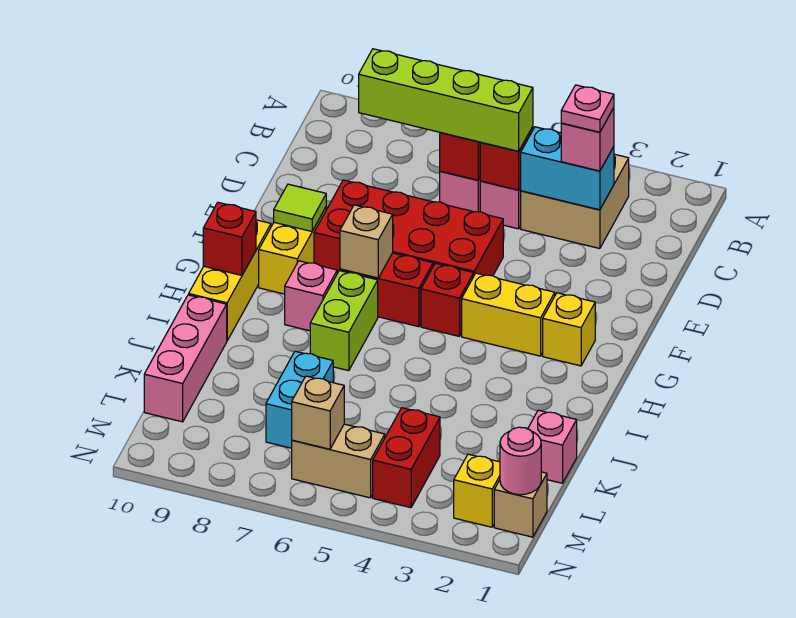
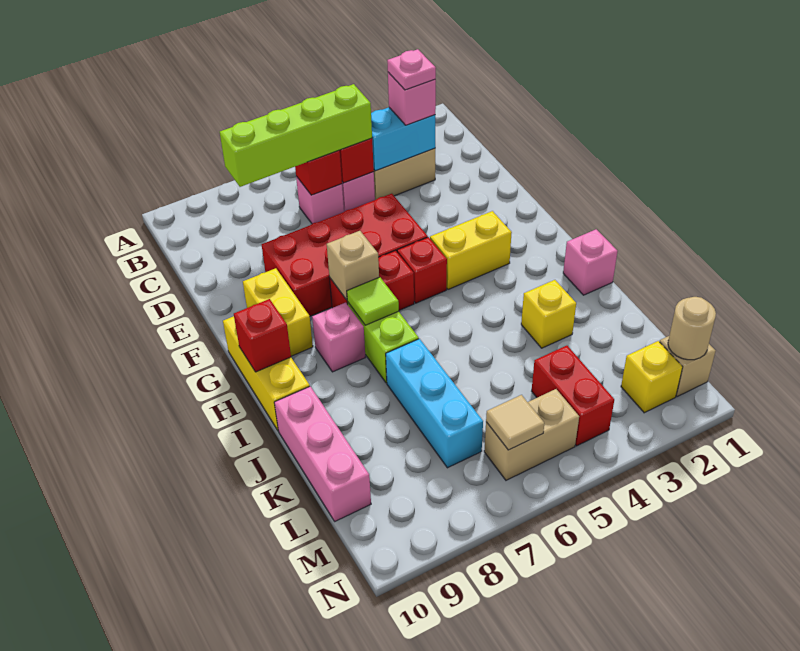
lime 1x1 tile [274,184,326,231] -> lime 1x1 tile moved to [347,277,399,325]
yellow 1x1 brick [543,293,595,366] -> yellow 1x1 brick moved to [521,280,576,348]
pink 1x1 brick [528,410,577,483] -> pink 1x1 brick moved to [563,229,618,295]
cyan 1x2 brick [266,351,333,448] -> cyan 1x3 brick [386,339,483,468]
pink 1x1 round brick [500,427,541,495] -> tan 1x1 round brick [668,297,716,360]
tan 1x1 brick [292,376,344,449] -> tan 1x1 tile [486,395,544,450]

